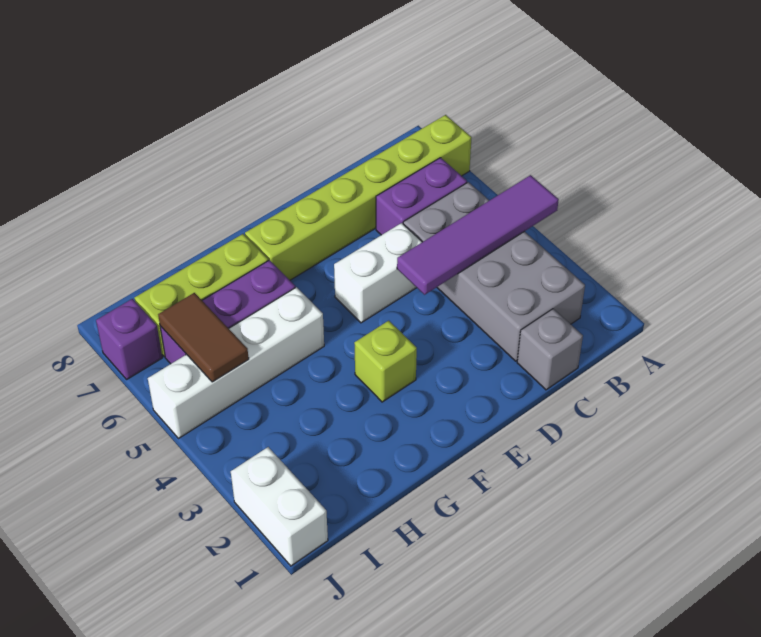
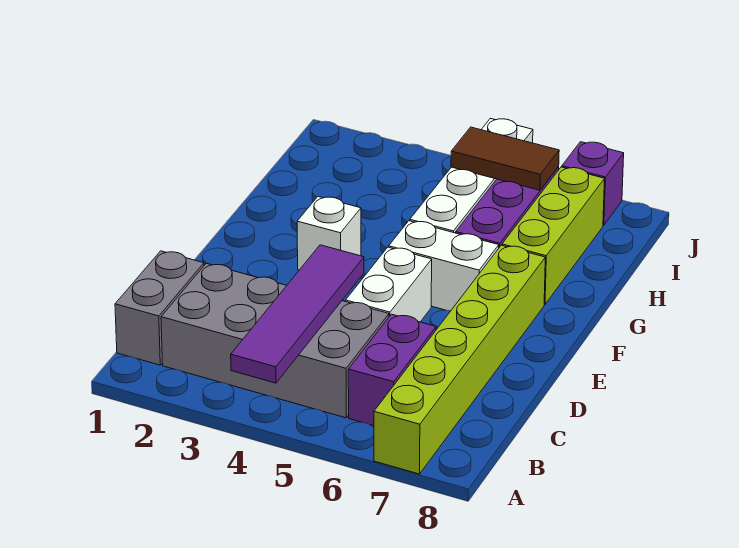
grey 1x1 brick [517,309,583,390] -> grey 1x2 brick [115,251,204,365]
lime 1x1 brick [354,321,417,402] -> white 1x1 brick [297,197,361,270]
white 1x2 brick [231,447,328,566] -> white 1x2 brick moved to [389,221,499,311]

